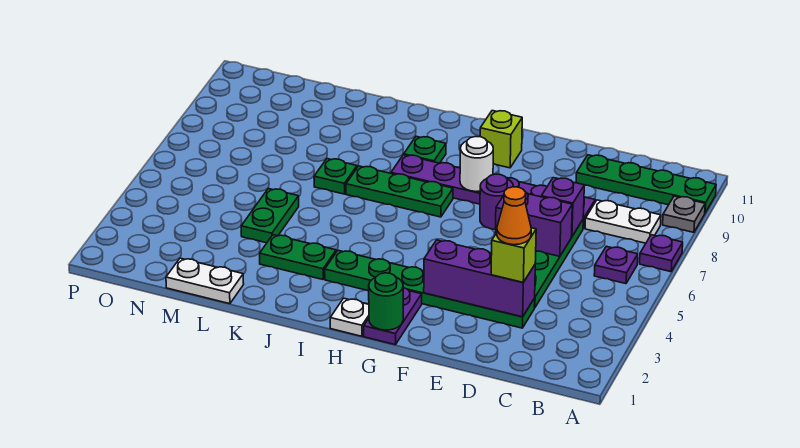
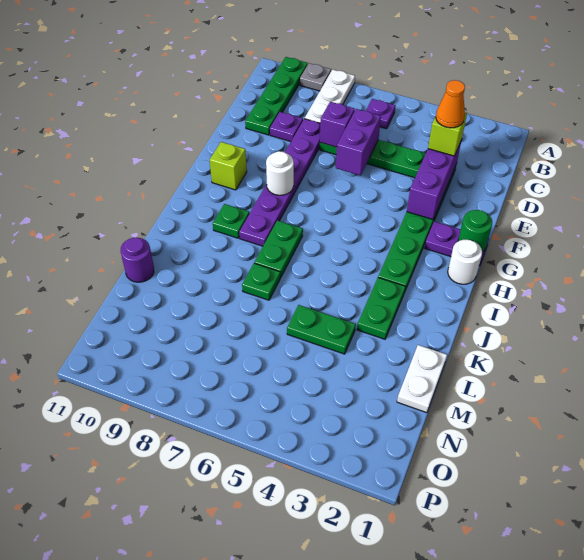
purple 1x1 plate [640,235,683,272] -> purple 1x1 plate moved to [270,112,303,142]
white 1x2 plate [585,200,661,243] -> white 1x3 plate [305,70,355,123]
purple 1x1 round brick [480,174,513,230] -> purple 1x1 round brick moved to [120,238,154,282]
white 1x1 plate [330,298,369,336] -> white 1x1 round brick [448,240,482,284]
green 1x3 plate [346,166,453,217] -> green 1x2 plate [254,221,303,278]

